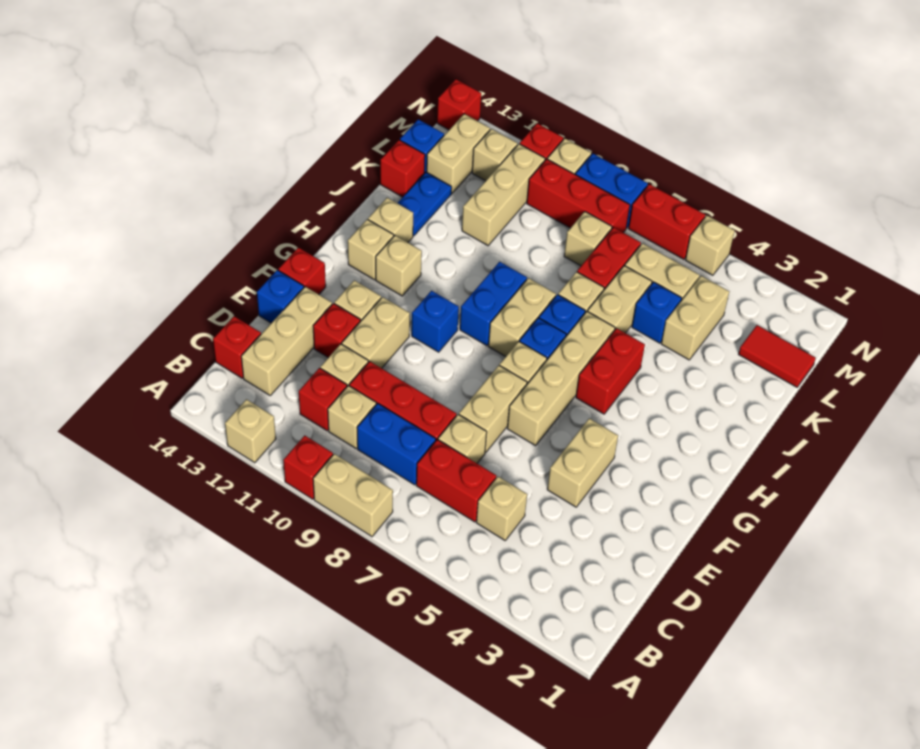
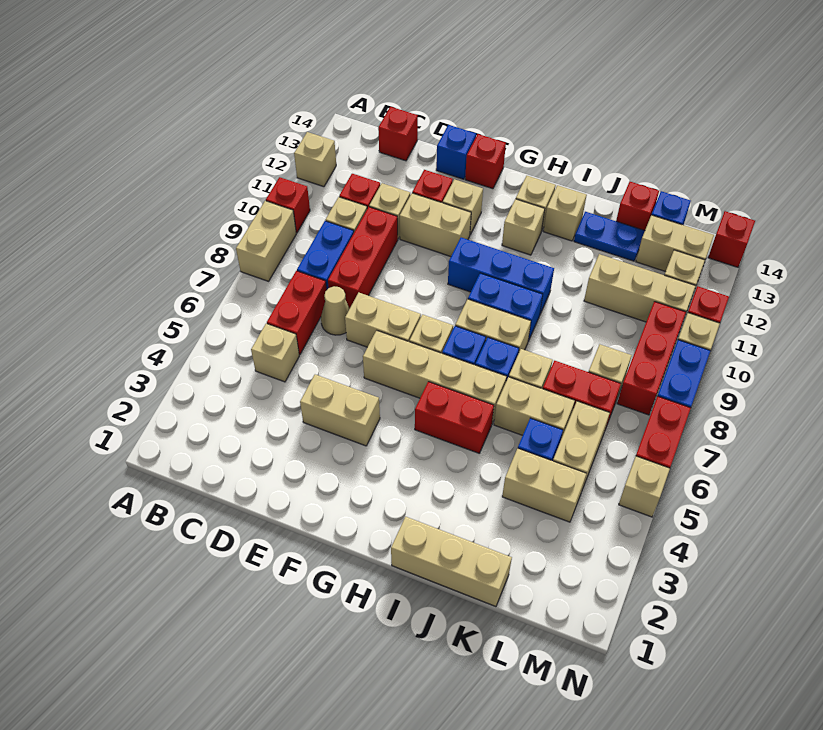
tan 1x3 brick [241,287,332,395] -> tan 1x3 brick moved to [391,517,512,607]
tan 1x1 brick [438,414,487,463] -> tan 1x1 cone [321,286,350,335]
blue 1x1 brick [412,291,459,352] -> blue 1x3 brick [448,238,554,314]
red 1x2 tile [739,325,816,387] -> none

